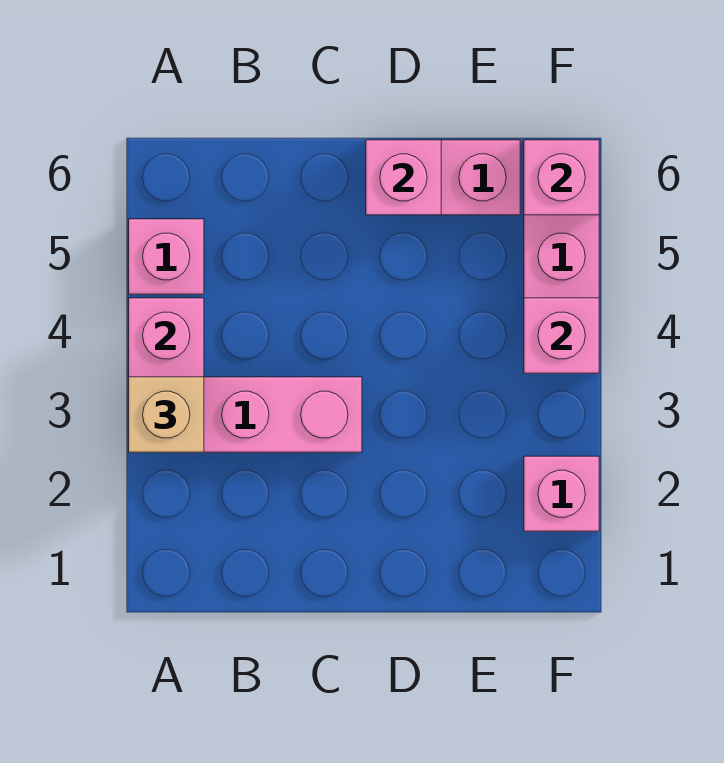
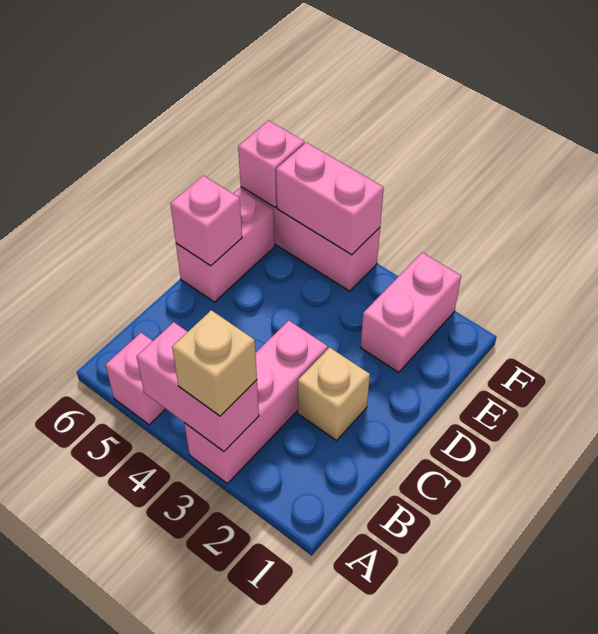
none -> tan 1x1 brick [298,347,370,441]
pink 1x1 brick [524,456,599,531] -> pink 1x2 brick [361,253,461,372]
pink 1x1 brick [524,298,599,373] -> pink 1x2 brick [276,142,384,255]

